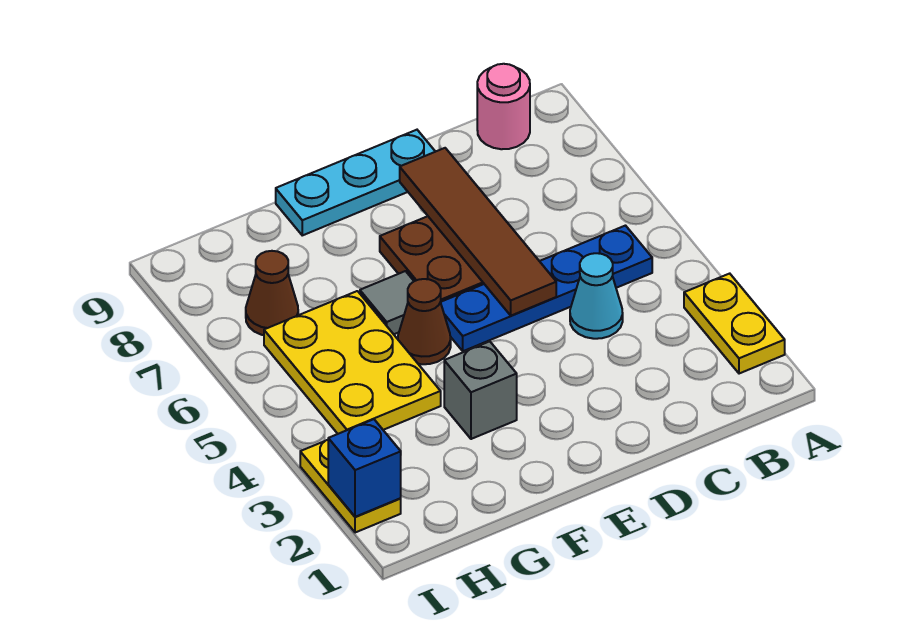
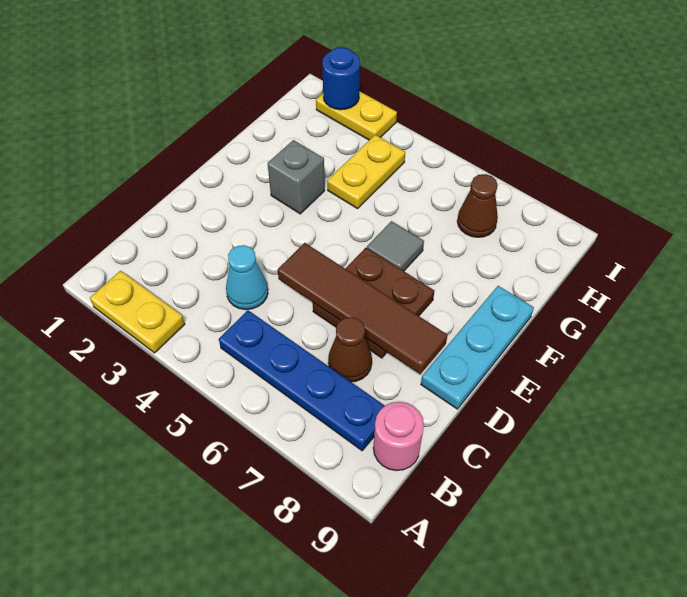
blue 1x4 plate [441,226,652,351] -> blue 1x4 plate turned to [219,310,385,451]
brown 1x1 cone [398,279,451,364] -> brown 1x1 cone moved to [328,317,372,382]
yellow 2x3 plate [264,291,441,434] -> yellow 1x2 plate [327,135,405,209]
blue 1x1 brick [328,419,401,517] -> blue 1x1 round brick [322,47,360,110]

